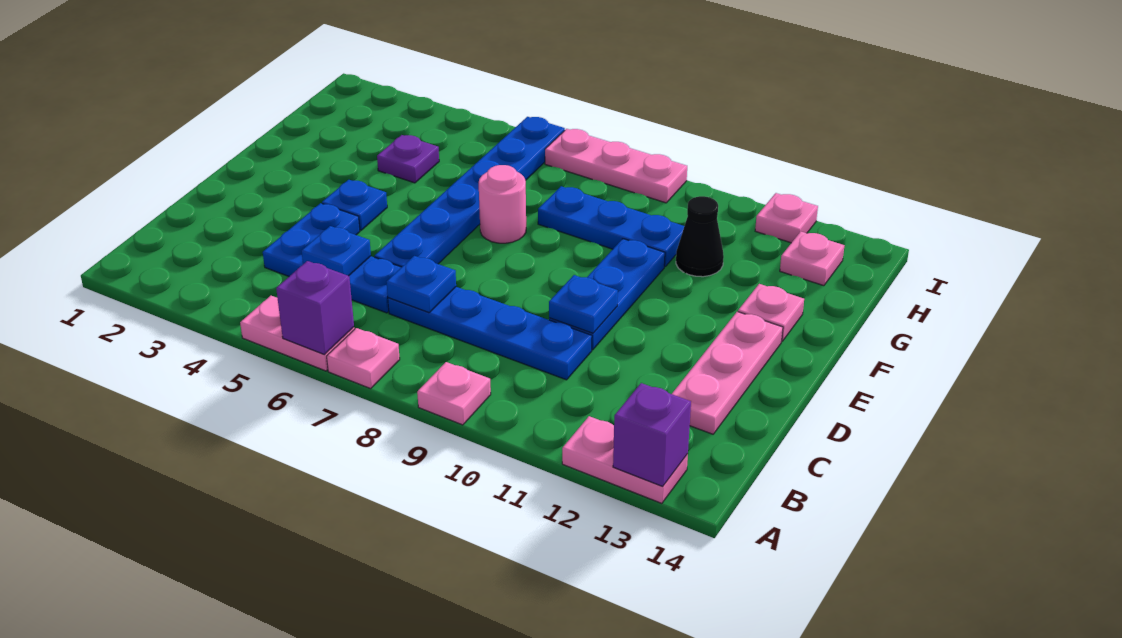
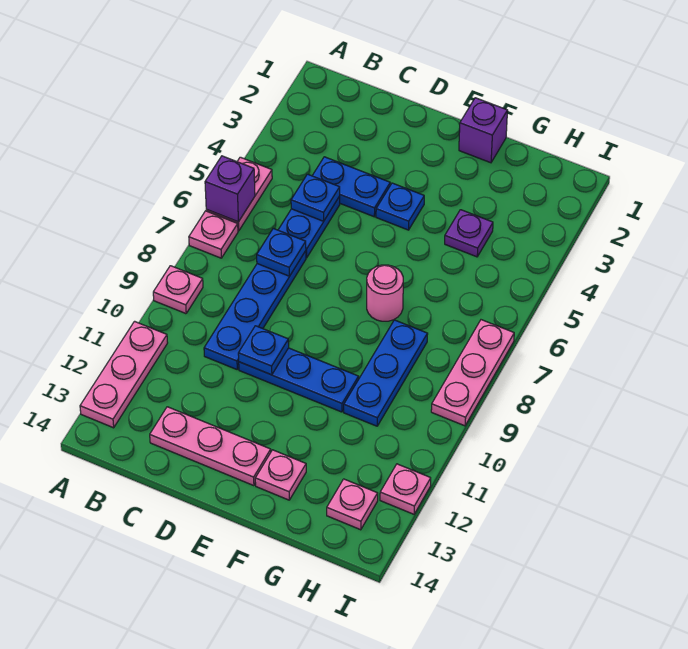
pink 1x2 plate [562,416,688,503] -> pink 1x3 plate [80,321,168,428]
purple 1x1 brick [613,383,691,486] -> purple 1x1 brick moved to [459,98,508,163]
blue 1x6 plate [374,117,565,267] -> none
black 1x1 cone [676,196,724,277] -> none

